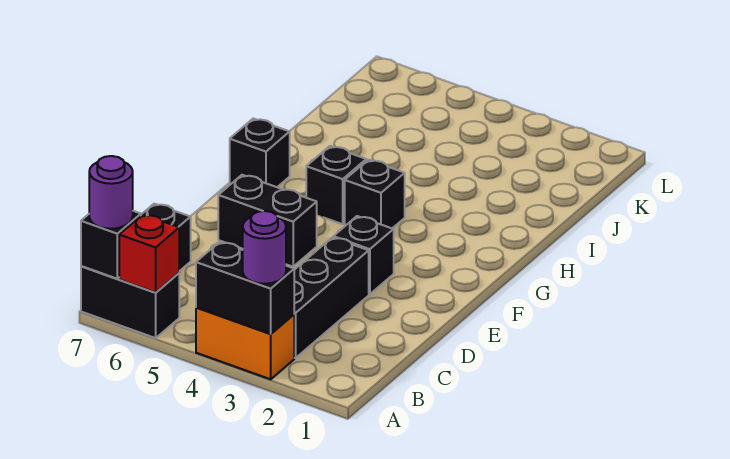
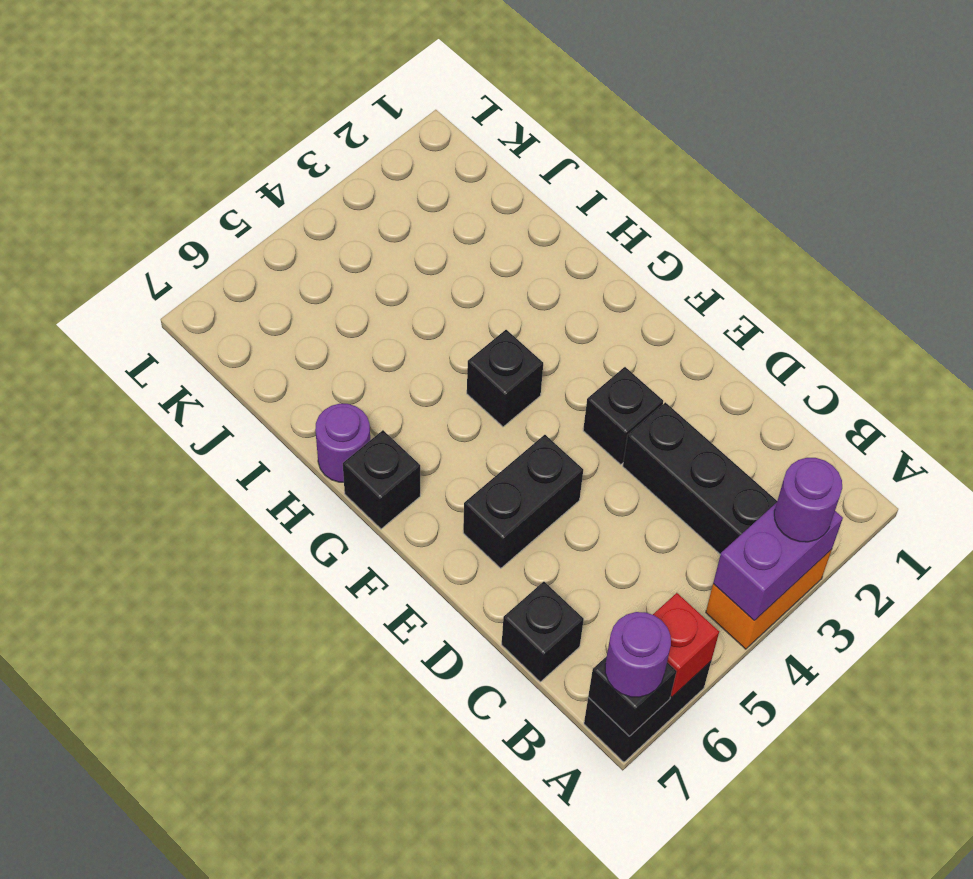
black 1x2 brick [196,242,294,334] -> purple 1x2 brick [713,503,843,620]
black 1x1 brick [306,146,366,224] -> none
none -> purple 1x1 round brick [315,404,370,482]

